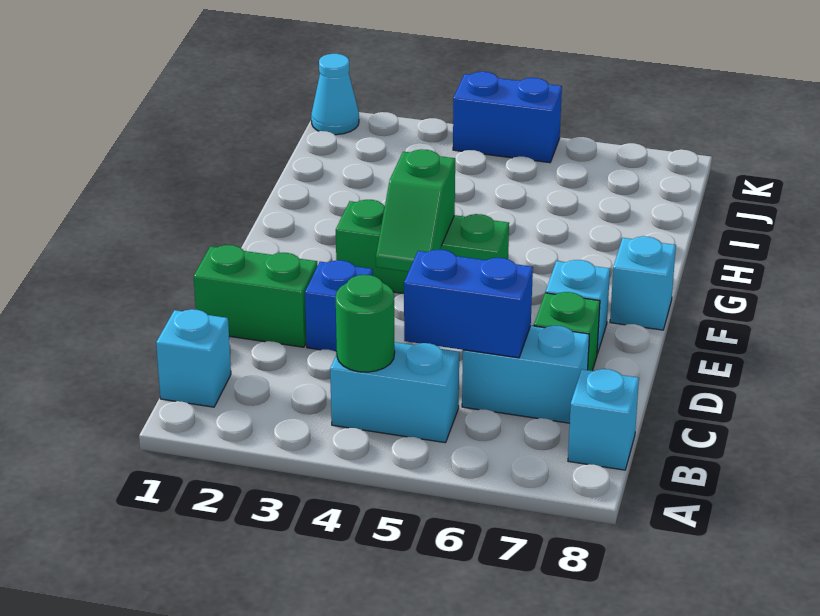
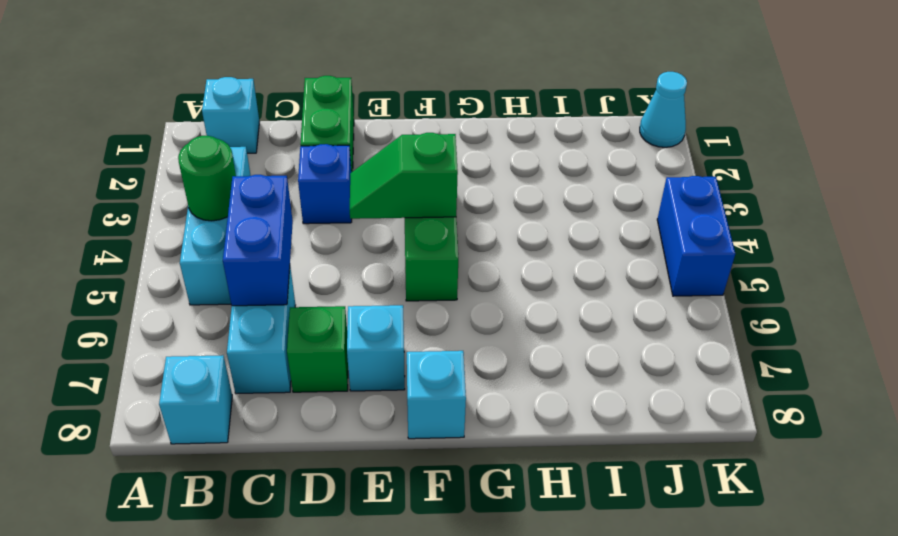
cyan 1x2 brick [330,342,459,443] -> cyan 1x3 brick [180,147,251,305]

